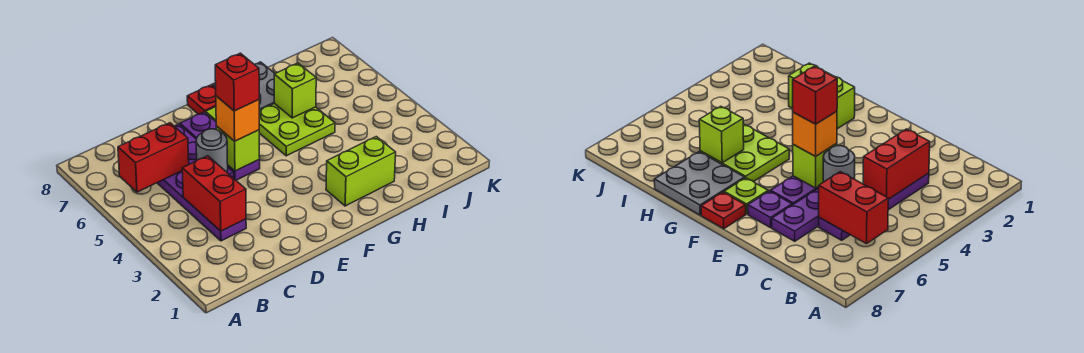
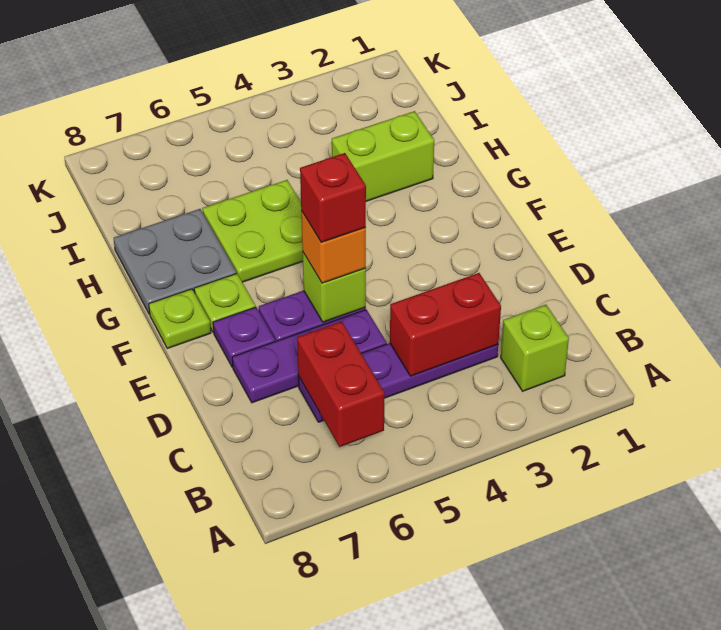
grey 1x1 round brick [196,129,228,172] -> none
red 1x1 plate [187,85,216,114] -> lime 1x1 plate [149,289,211,348]
lime 1x2 brick [326,137,396,206] -> lime 1x2 brick turned to [332,111,434,201]
lime 1x1 brick [274,63,316,118] -> lime 1x1 brick moved to [501,305,569,391]

